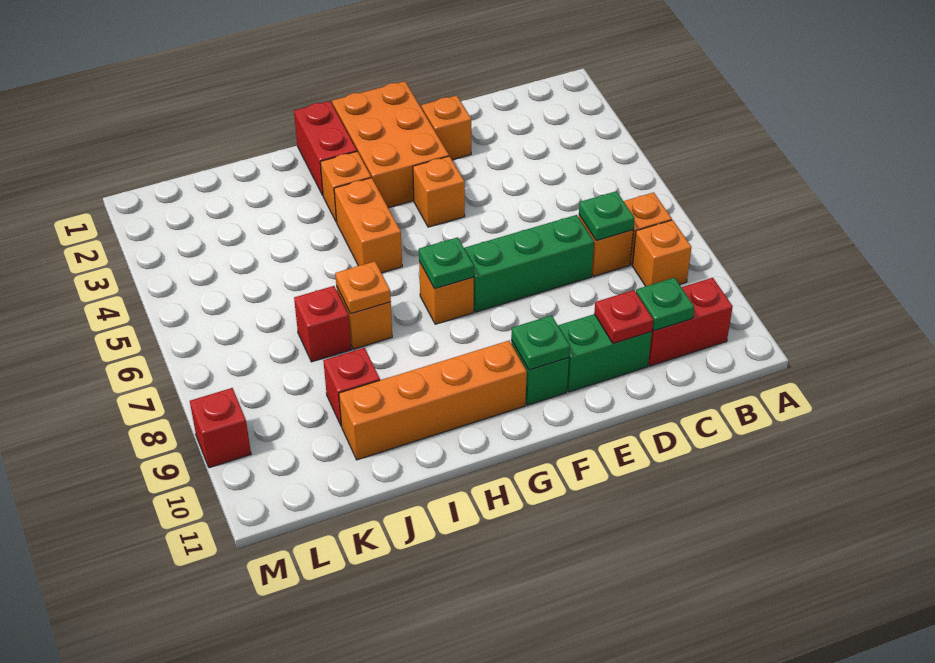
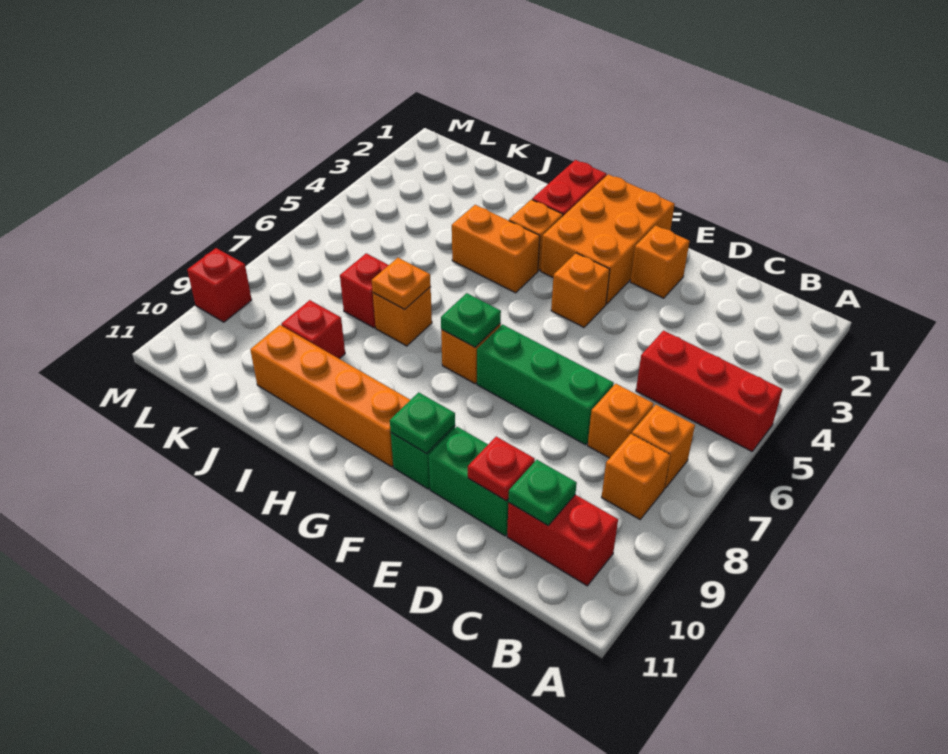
none -> red 1x3 brick [636,331,783,451]
green 1x1 plate [579,191,634,241] -> none
orange 1x2 brick [334,178,402,273] -> orange 1x2 brick turned to [452,205,540,293]

